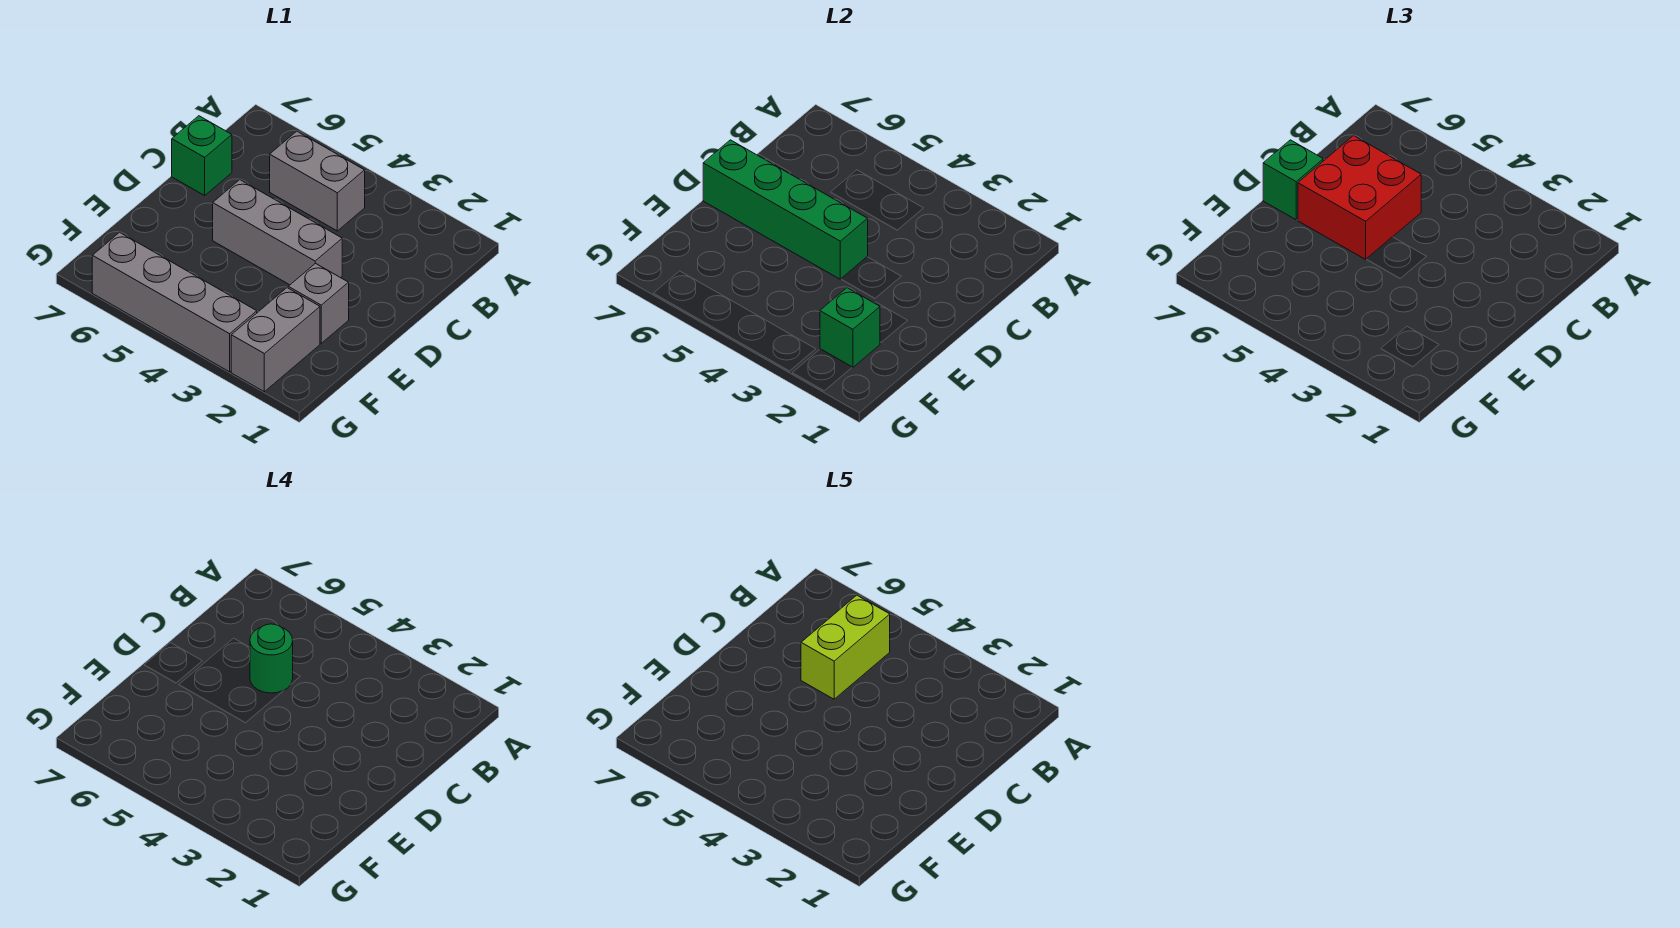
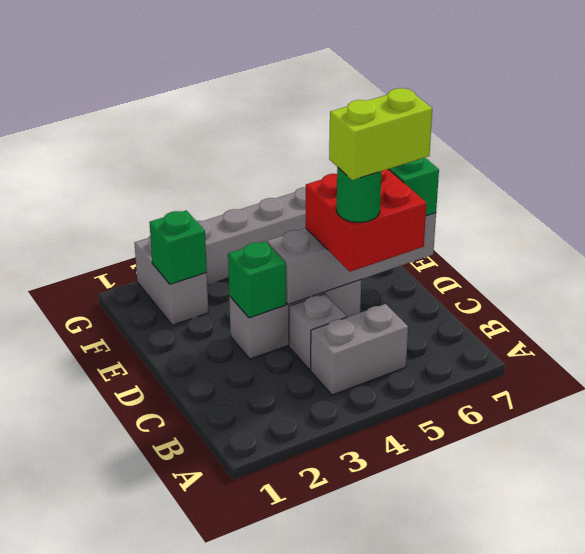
lime 1x2 brick [801,595,890,699] -> lime 1x2 brick turned to [329,88,432,180]
green 1x1 brick [172,116,232,195] -> green 1x1 brick moved to [228,241,286,318]
green 1x4 brick [703,140,868,279] -> grey 1x4 brick [267,213,436,304]
grey 1x1 brick [288,263,349,343] -> grey 1x1 brick moved to [289,294,347,370]

